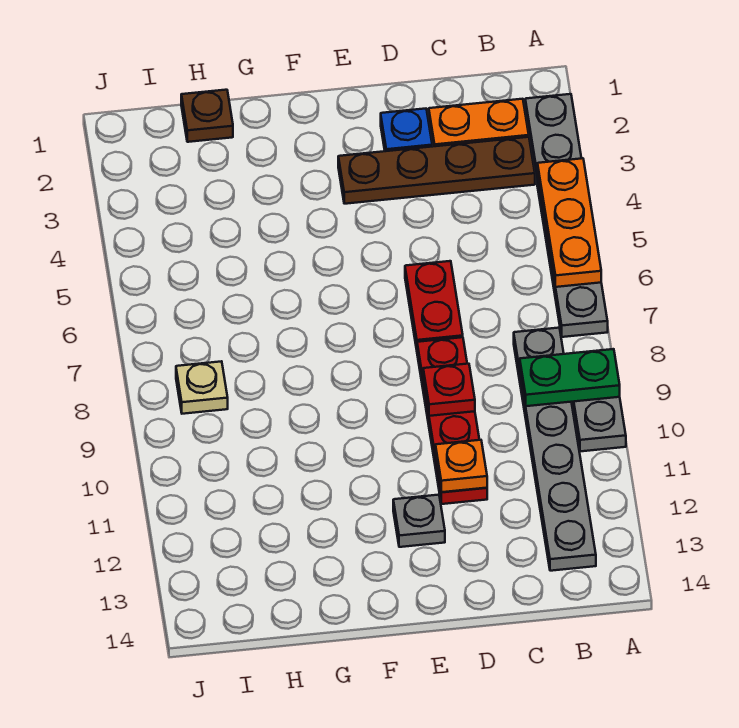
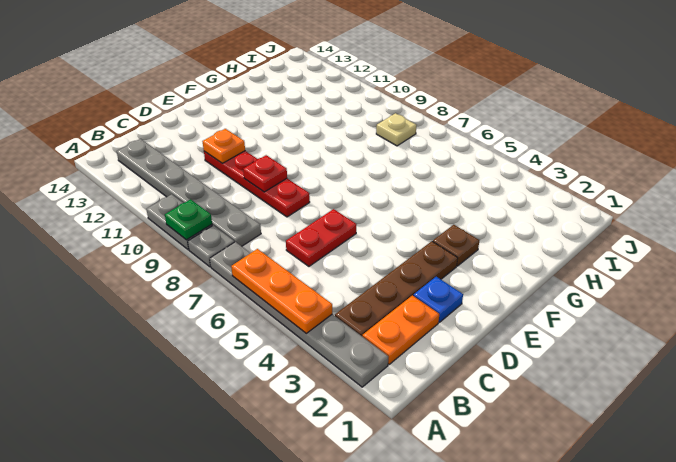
green 1x2 plate [520,349,620,406] -> green 1x1 plate [165,199,212,240]
red 1x2 plate [405,261,463,349] -> red 1x2 plate turned to [286,209,357,266]
grey 1x1 plate [393,495,445,547] -> grey 1x1 plate moved to [188,225,234,267]
brown 1x1 plate [181,90,233,142] -> brown 1x1 plate moved to [433,225,479,266]

